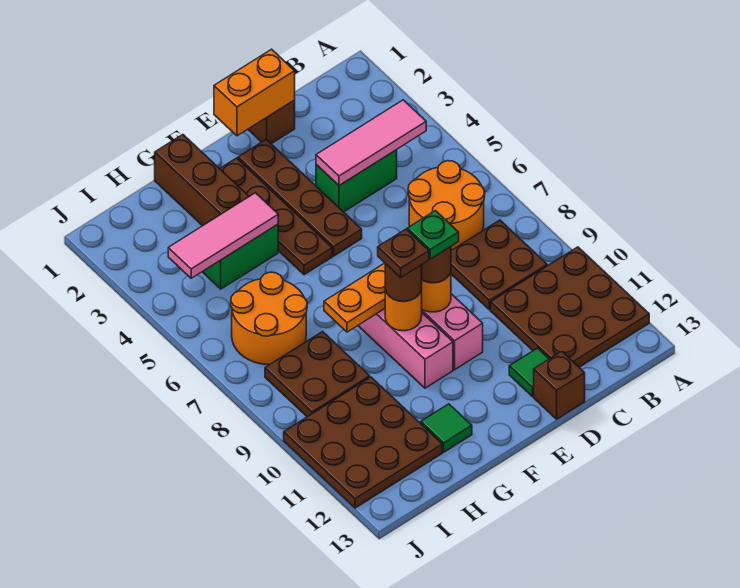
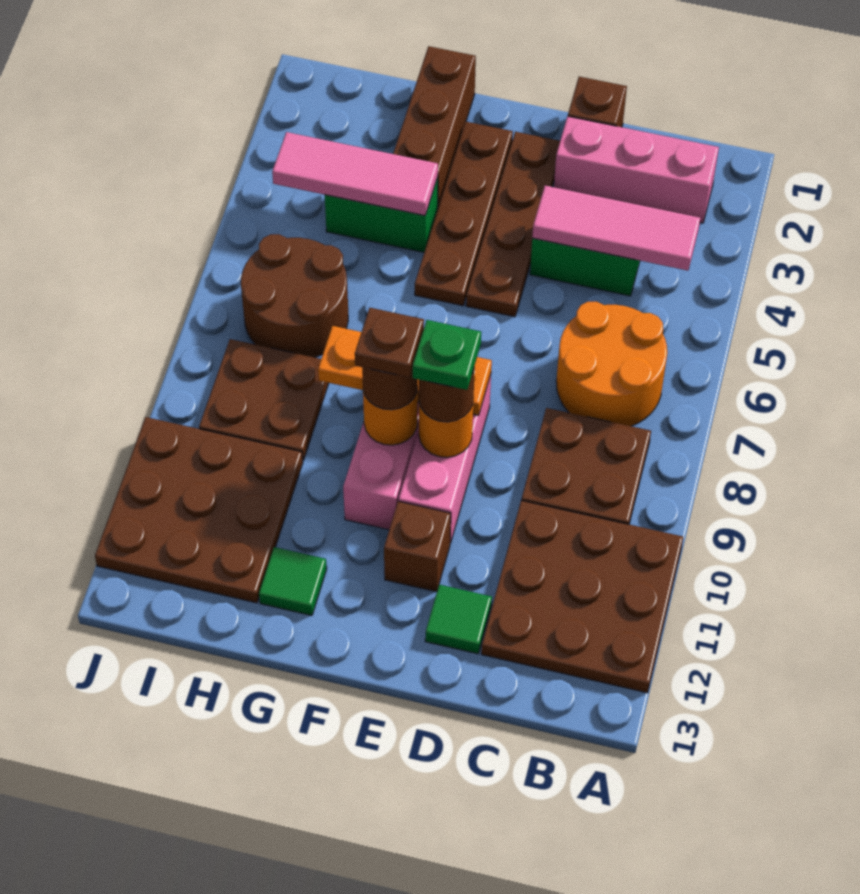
none -> pink 1x3 brick [554,116,719,223]
orange 1x2 brick [214,49,295,136] -> none
brown 1x1 brick [534,351,585,419] -> brown 1x1 brick moved to [384,501,451,592]
orange 2x2 round brick [231,272,307,364] -> brown 2x2 round brick [241,234,348,357]

